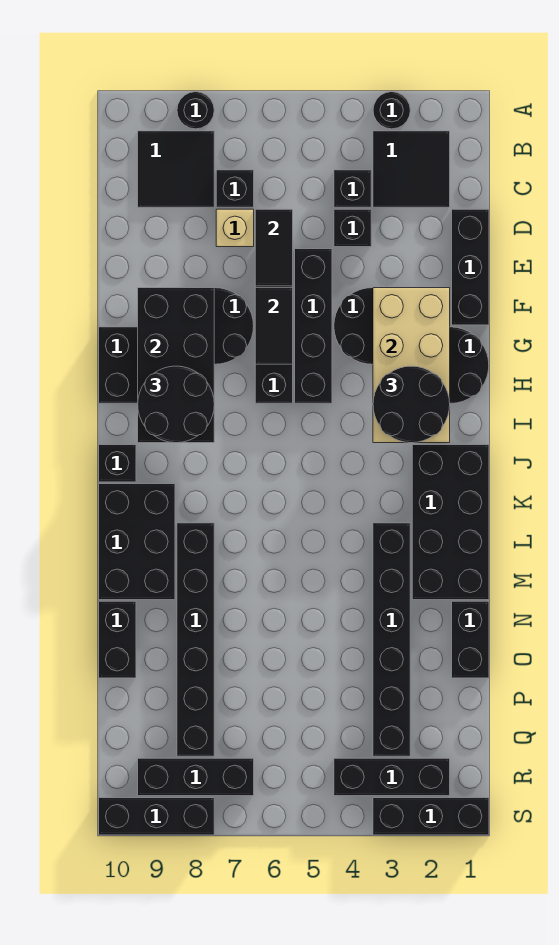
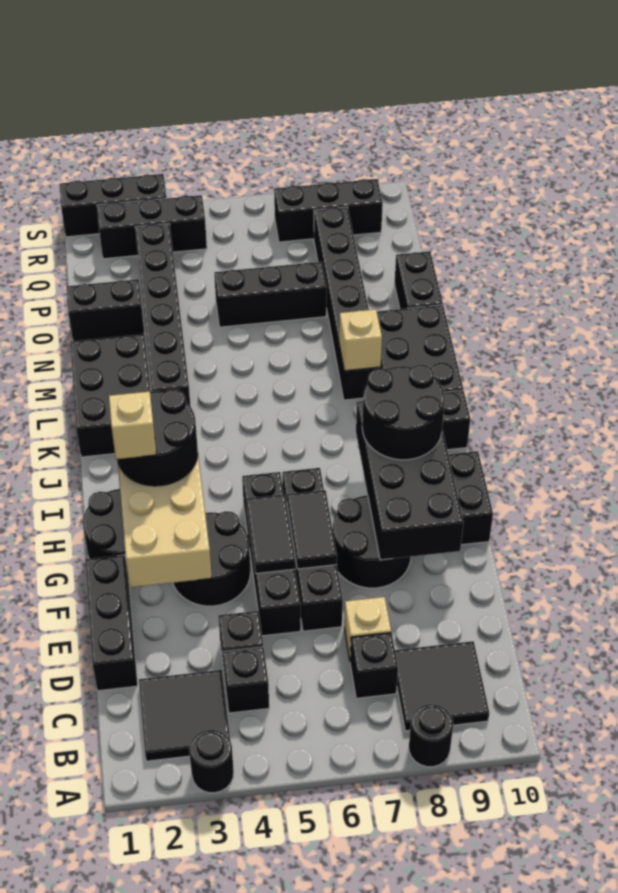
black 1x2 tile [255,209,293,286] -> black 1x2 tile moved to [246,494,295,573]
none -> tan 1x1 brick [109,391,156,459]
black 2x4 brick [412,445,489,600] -> black 2x3 brick [70,334,150,457]
none -> tan 1x1 brick [339,309,382,371]
black 1x2 brick [452,601,489,678] -> black 1x2 brick turned to [67,279,145,341]
black 1x3 brick [99,798,214,835] -> black 1x3 brick moved to [214,262,327,327]

